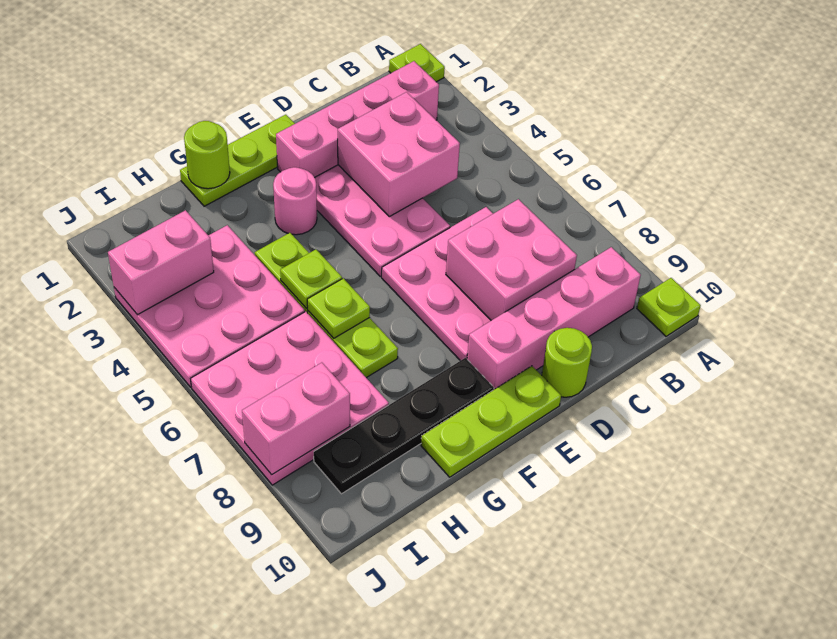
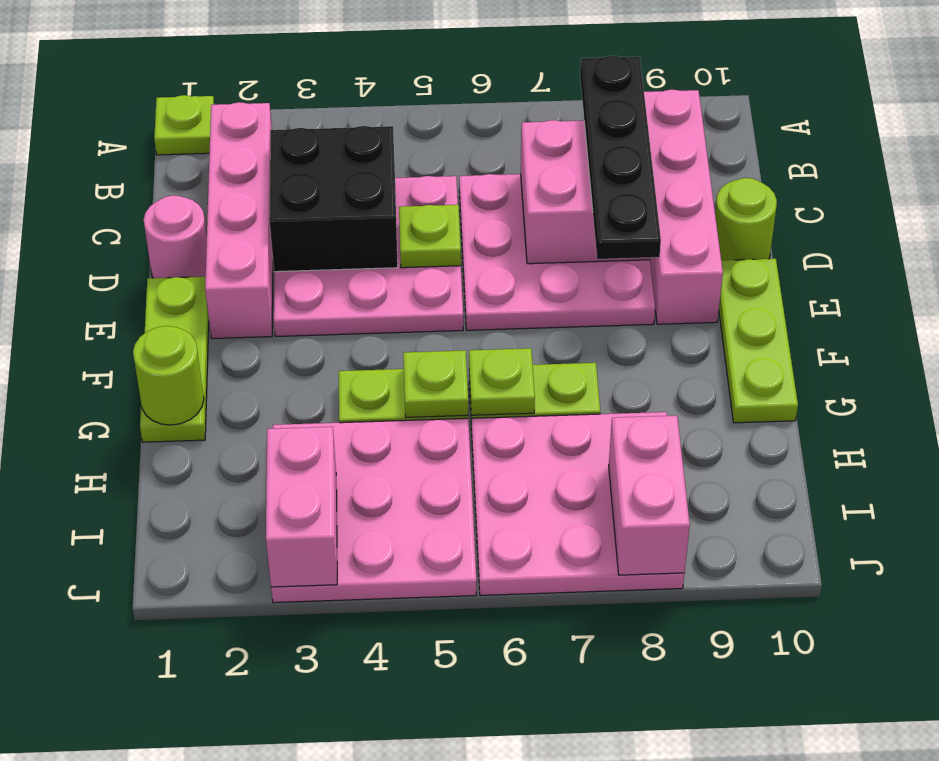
lime 1x1 plate [637,278,701,336] -> lime 1x1 plate moved to [399,205,461,268]
pink 2x2 brick [338,92,460,217] -> black 2x2 brick [269,126,398,272]
pink 2x3 plate [315,165,450,277] -> pink 3x3 plate [274,176,463,336]
pink 1x1 round brick [273,167,317,235] -> pink 1x1 round brick moved to [144,195,207,278]
black 1x4 plate [314,358,494,494] -> black 1x4 plate moved to [580,56,661,259]

